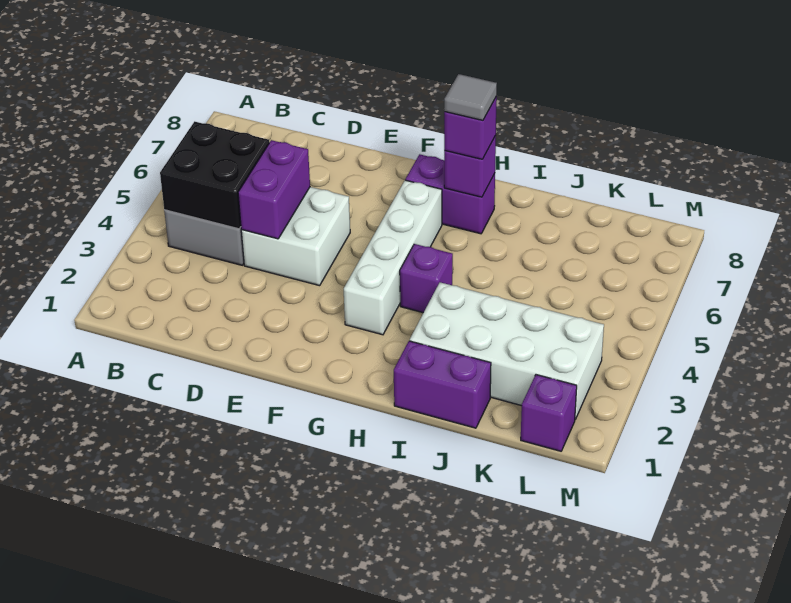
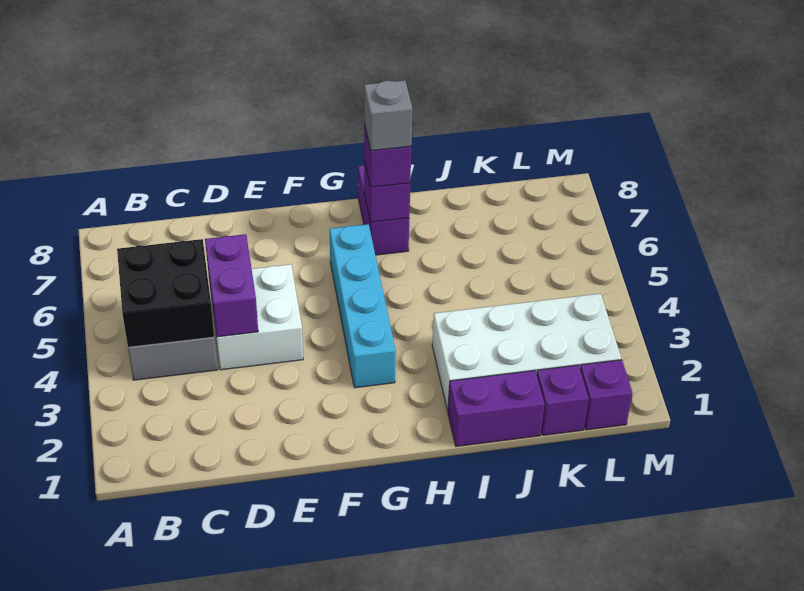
white 1x4 brick [344,180,442,335] -> cyan 1x4 brick [330,224,396,388]
purple 1x2 brick [405,154,495,234] -> purple 1x2 brick turned to [358,165,409,255]
purple 1x1 brick [400,244,453,313] -> purple 1x1 brick moved to [537,365,589,435]
grey 1x1 tile [444,74,497,120] -> grey 1x1 brick [364,80,412,151]

